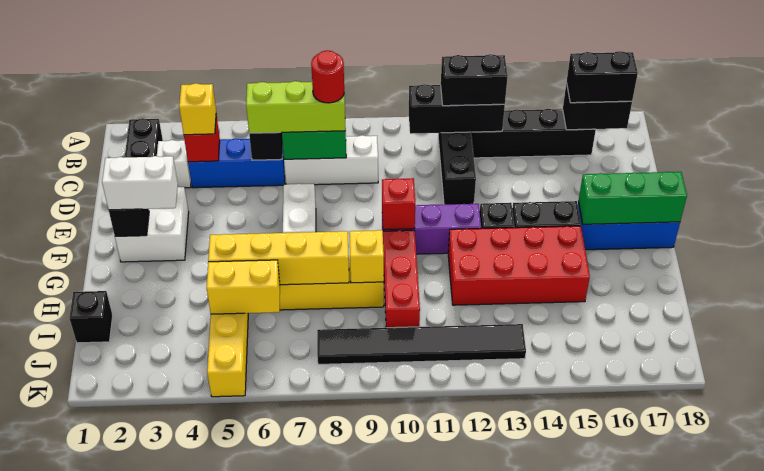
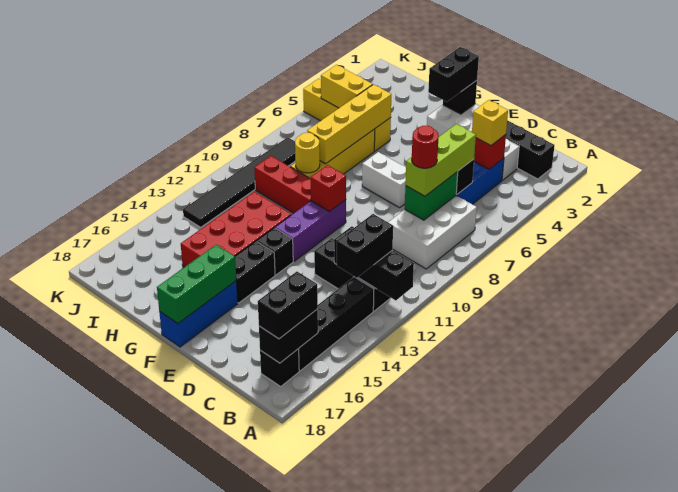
black 1x3 brick [409,84,505,134] -> black 1x3 brick turned to [334,226,414,301]
white 1x3 brick [284,135,378,185] -> white 2x3 brick [388,196,477,269]
white 1x2 brick [102,156,178,210] -> black 1x2 brick [428,47,479,102]
yellow 1x1 brick [349,230,384,283] -> yellow 1x1 round brick [295,133,320,173]
black 1x1 brick [69,291,113,343] -> black 1x1 brick moved to [260,349,299,386]
yellow 1x2 brick [207,260,280,314] -> yellow 1x2 brick turned to [321,65,373,108]

